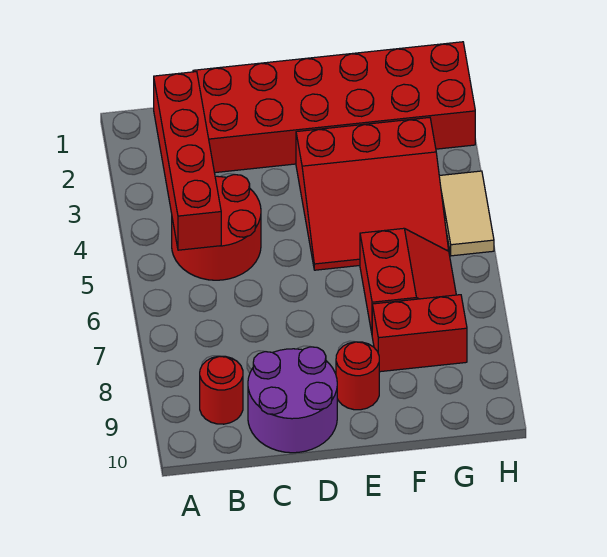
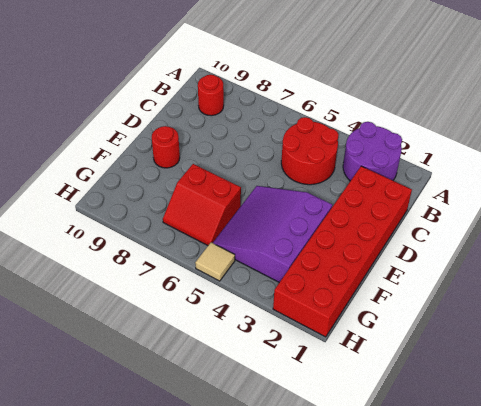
red 1x4 brick [154,72,221,250] -> none
purple 2x2 round brick [248,347,337,453] -> purple 2x2 round brick moved to [343,122,402,181]
red 3x3 slope [296,117,449,270] -> purple 3x3 slope [213,186,332,282]
red 1x2 brick [372,295,467,372] -> none
tan 1x2 tile [439,171,494,256] -> tan 1x1 tile [195,242,235,281]

